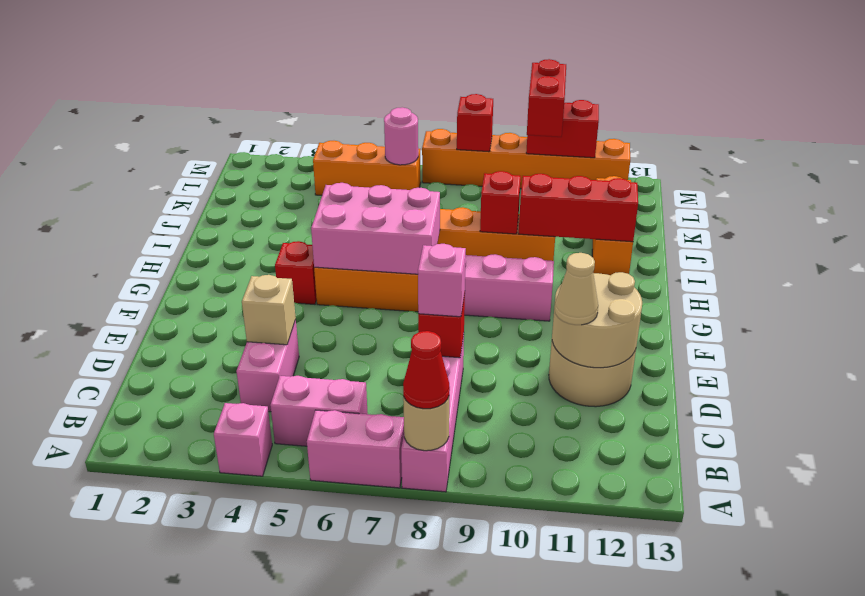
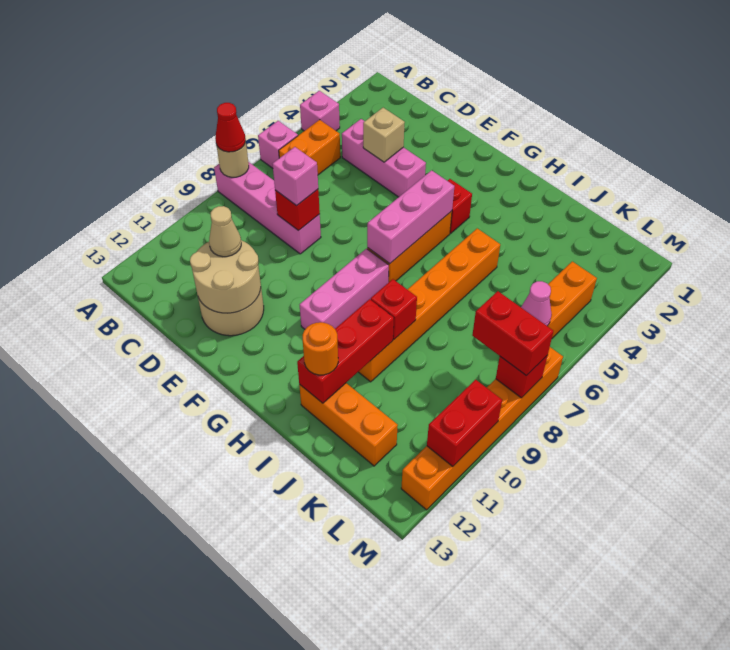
pink 1x2 brick [307,410,404,488] -> pink 1x1 brick [258,121,298,168]
pink 1x2 brick [270,376,368,446] -> orange 1x2 brick [279,120,340,175]
pink 1x2 brick [236,320,299,412] -> pink 1x3 brick [342,119,426,197]
pink 2x3 brick [311,183,440,274] -> pink 1x3 brick [367,170,454,264]
none -> orange 1x1 round brick [303,322,338,375]
pink 1x1 round brick [384,107,418,165] -> pink 1x1 cone [521,281,552,326]
red 1x2 brick [527,59,566,137] -> red 1x2 brick moved to [472,291,553,376]

